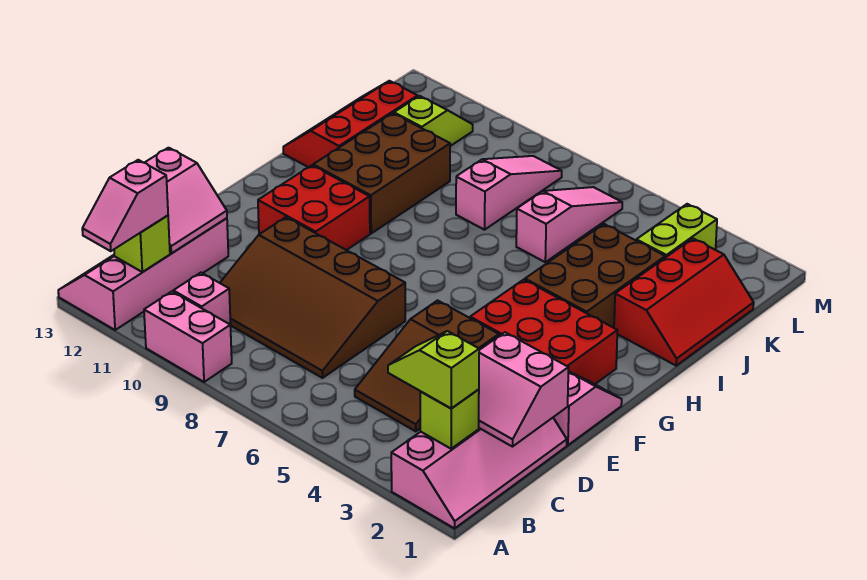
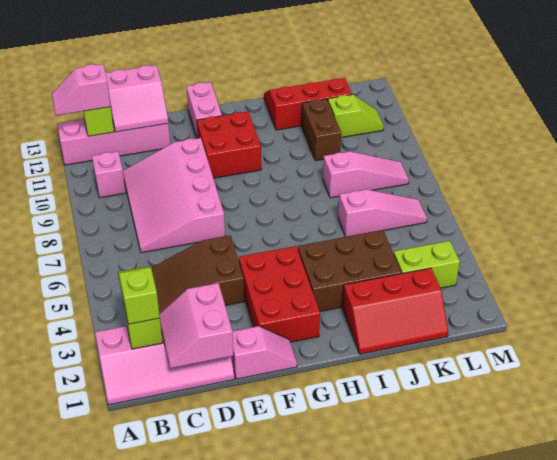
pink 1x2 brick [144,292,232,382] -> pink 1x2 brick moved to [187,82,222,138]
brown 3x4 slope [220,217,405,378] -> pink 3x4 slope [123,138,225,253]
brown 2x3 brick [313,113,450,233] -> brown 1x2 brick [302,99,341,161]

